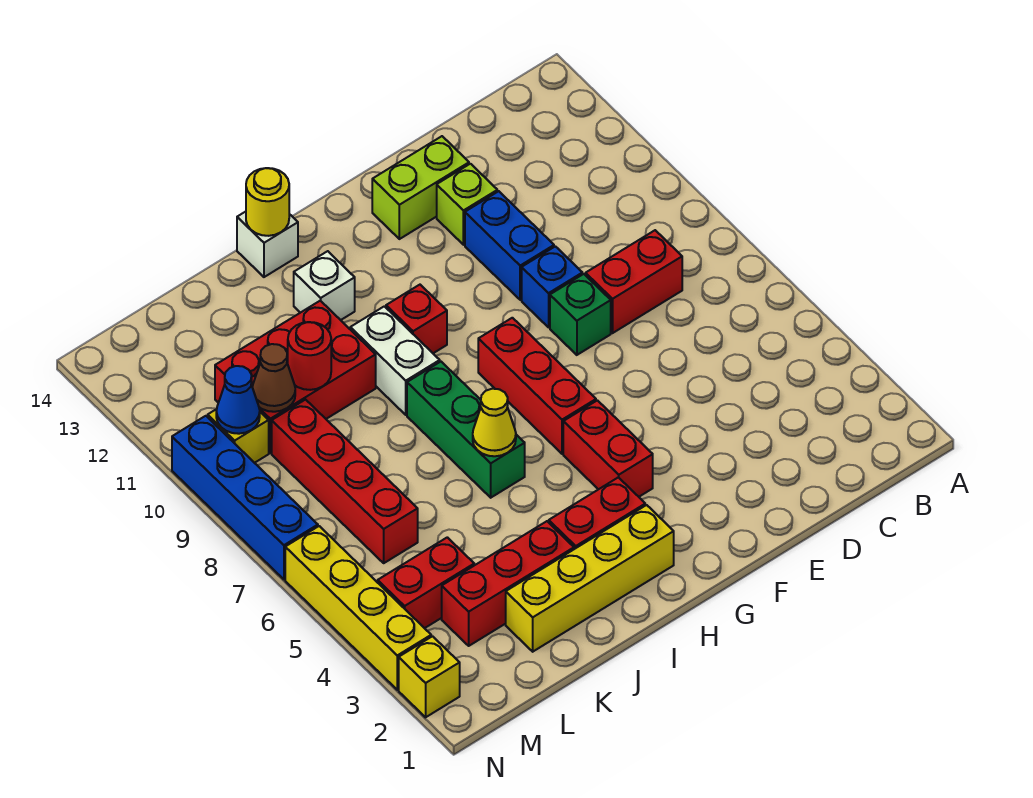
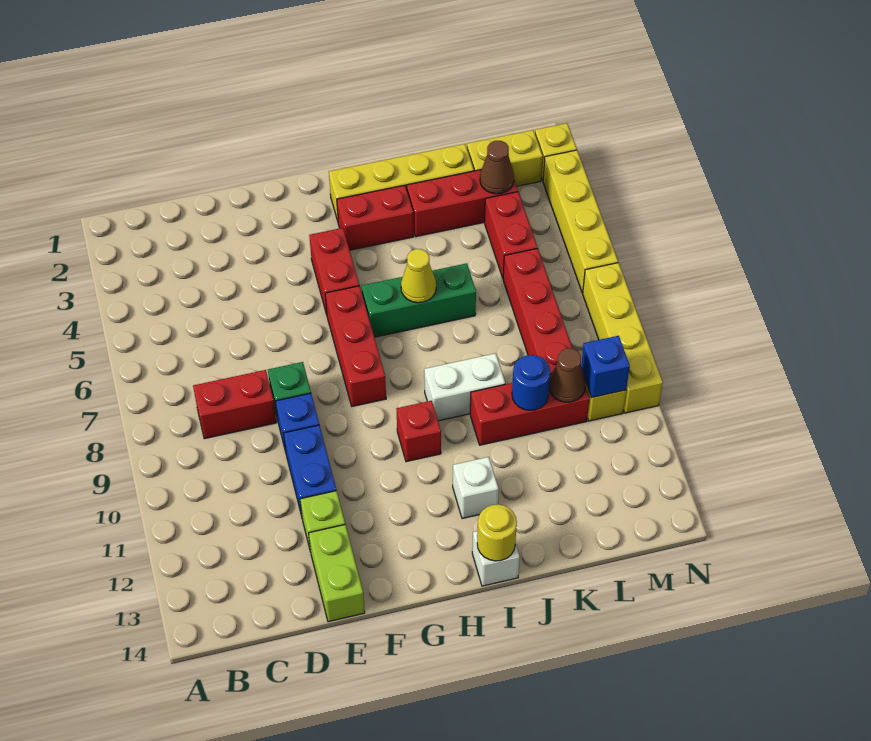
lime 1x2 brick [372,136,469,239] -> lime 1x2 brick turned to [309,525,365,622]
green 1x3 brick [407,362,525,498] -> green 1x3 brick turned to [361,263,476,337]
white 1x2 brick [350,306,440,415] -> white 1x2 brick turned to [424,353,505,421]
red 2x3 brick [215,301,376,453] -> red 1x3 brick [470,375,589,445]
red 1x1 round brick [288,322,331,390] -> blue 1x1 round brick [512,355,550,410]
none -> yellow 1x2 brick [467,130,543,186]
none -> brown 1x1 cone [480,141,514,194]
red 1x2 brick [378,537,474,628] -> red 1x2 brick turned to [485,192,537,278]
blue 1x1 cone [216,366,260,434] -> blue 1x1 brick [581,336,630,398]
blue 1x4 brick [172,416,318,579] -> yellow 1x4 brick [583,263,663,413]

